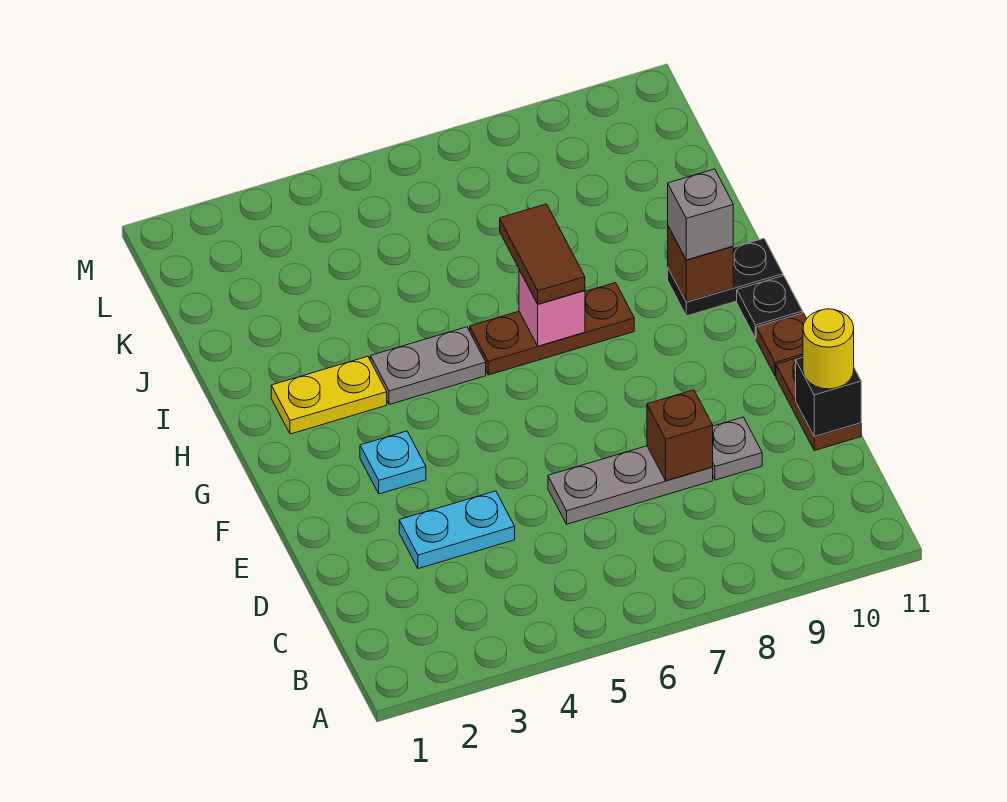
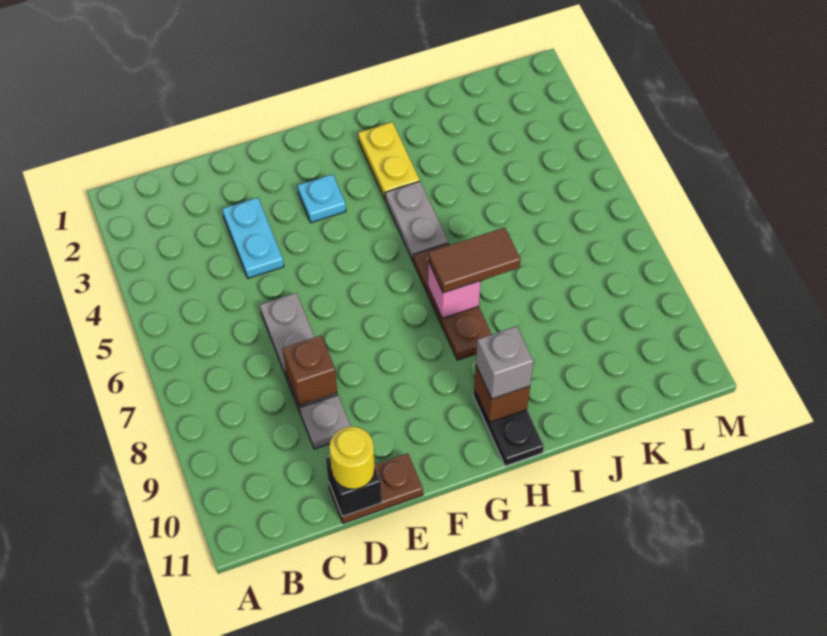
brown 1x1 plate [756,313,807,376] -> none
black 1x1 plate [737,276,803,339] -> none

